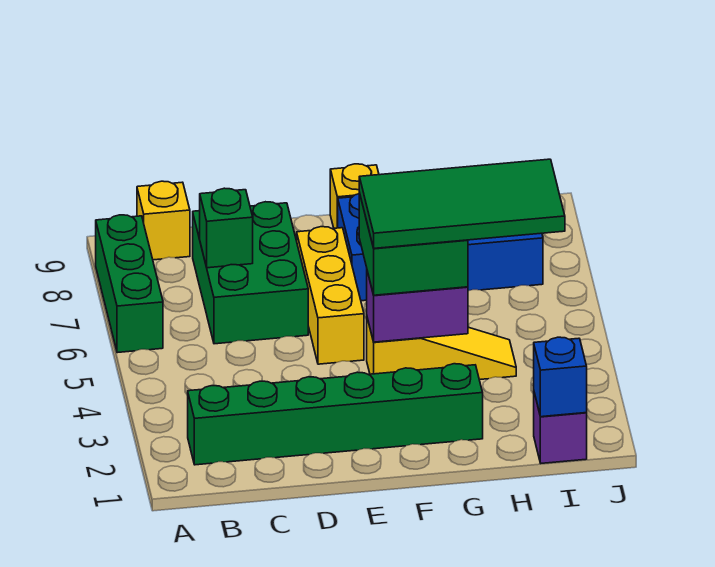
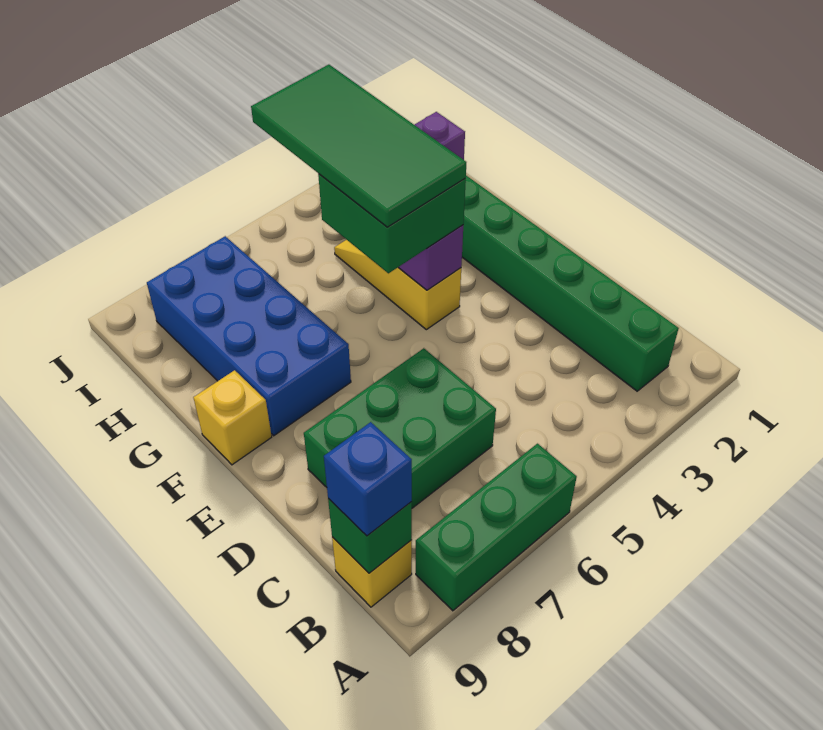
green 1x1 brick [200,188,253,268] -> green 1x1 brick moved to [328,499,412,573]
yellow 1x3 brick [297,227,364,364] -> none
blue 1x1 brick [534,337,587,417] -> blue 1x1 brick moved to [324,422,412,536]

